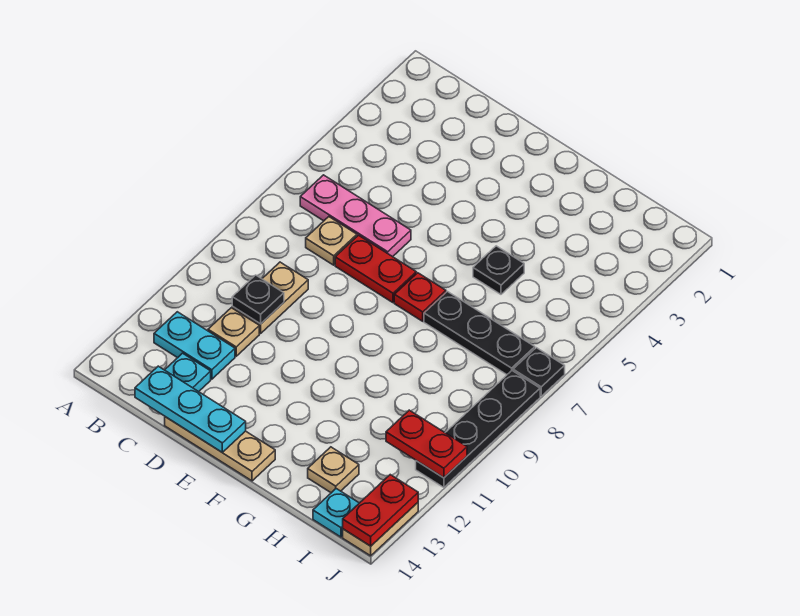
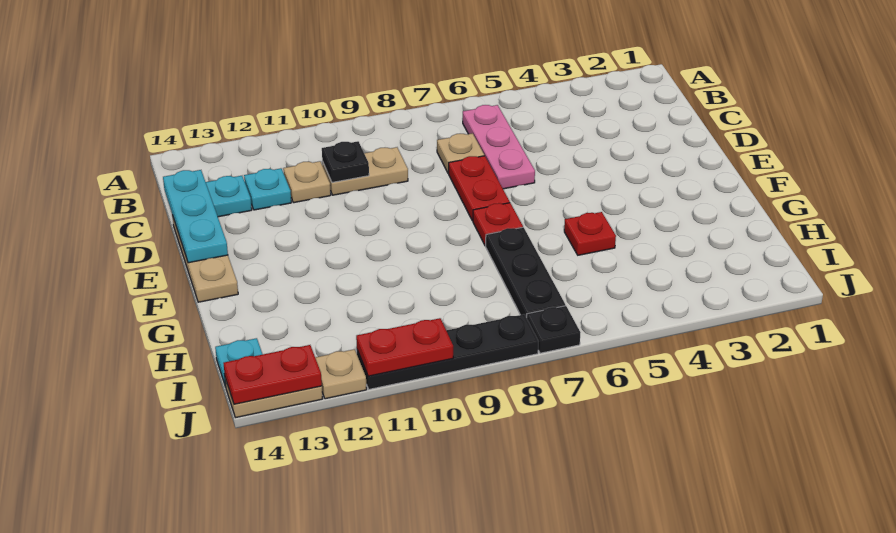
cyan 1x2 plate [154,312,235,379] -> cyan 1x1 plate [244,168,291,210]
black 1x1 plate [473,246,524,294] -> red 1x1 plate [564,212,616,255]
tan 1x1 plate [308,447,359,493] -> tan 1x1 plate moved to [315,349,367,399]
red 1x2 plate [386,410,467,478] -> red 1x2 plate turned to [356,318,453,376]

